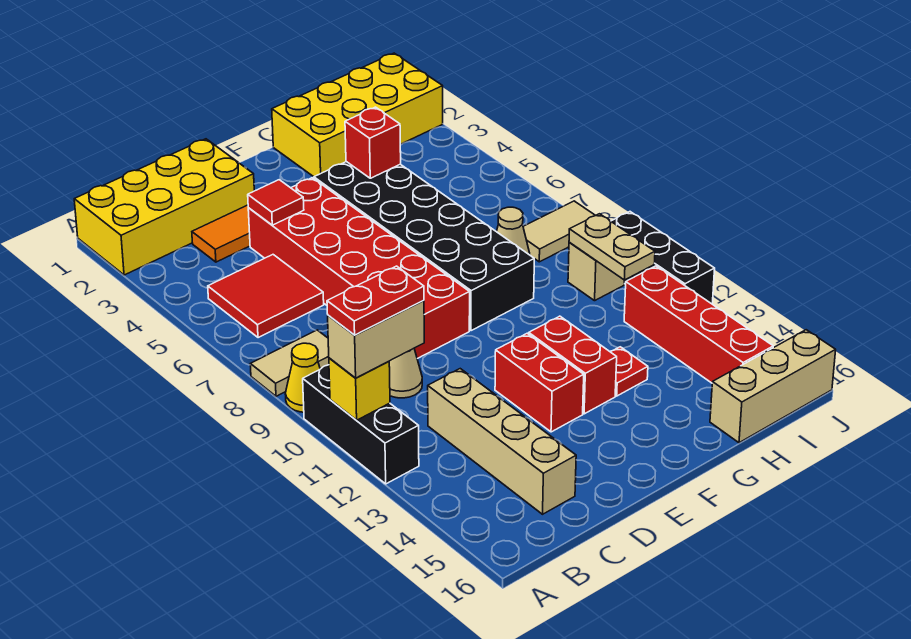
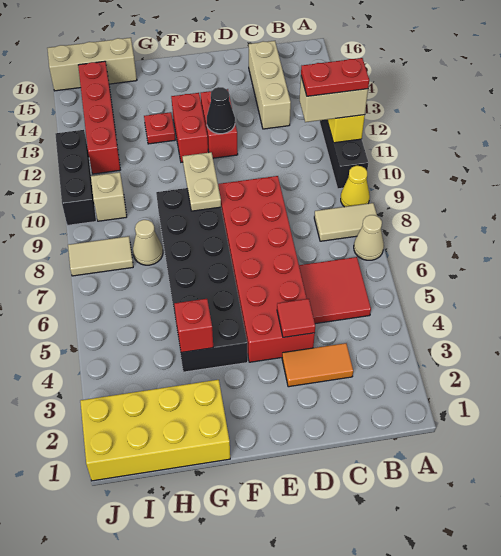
yellow 2x4 brick [74,139,254,275] -> none
tan 1x1 cone [389,348,422,398] -> tan 1x1 cone moved to [354,215,384,260]
tan 1x4 brick [428,369,576,514] -> tan 1x3 brick [249,41,291,129]
none -> black 1x1 cone [207,87,235,134]
tan 1x2 plate [569,214,655,280] -> tan 1x2 plate moved to [182,152,221,211]

